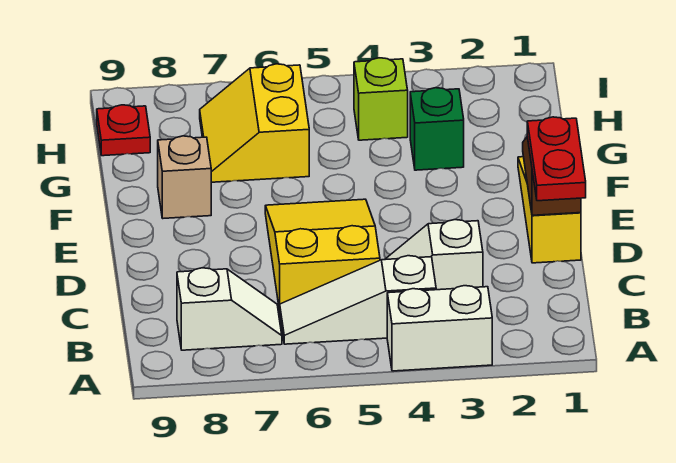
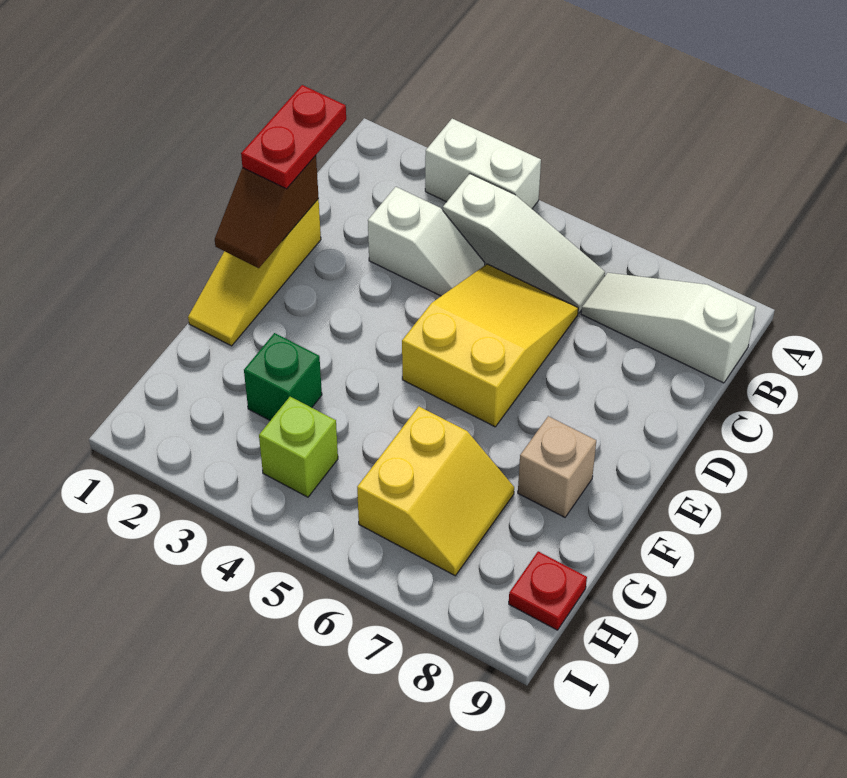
white 1x2 slope [177,268,282,350] -> white 1x3 slope [581,273,756,383]
yellow 2x3 slope [265,199,380,311] -> yellow 2x3 slope turned to [402,264,578,427]

